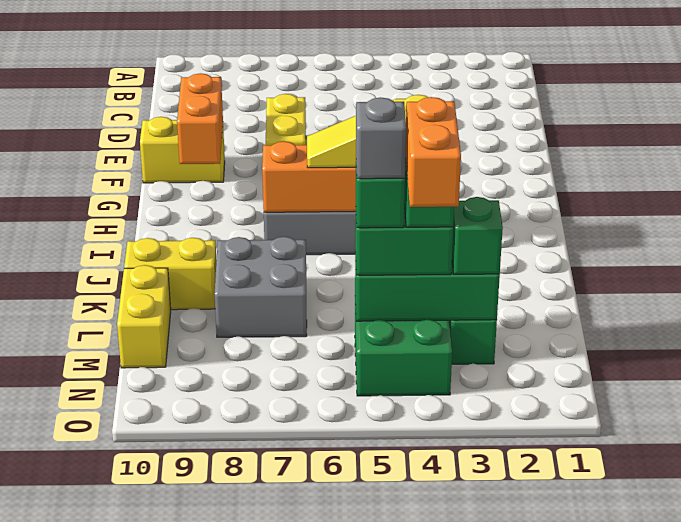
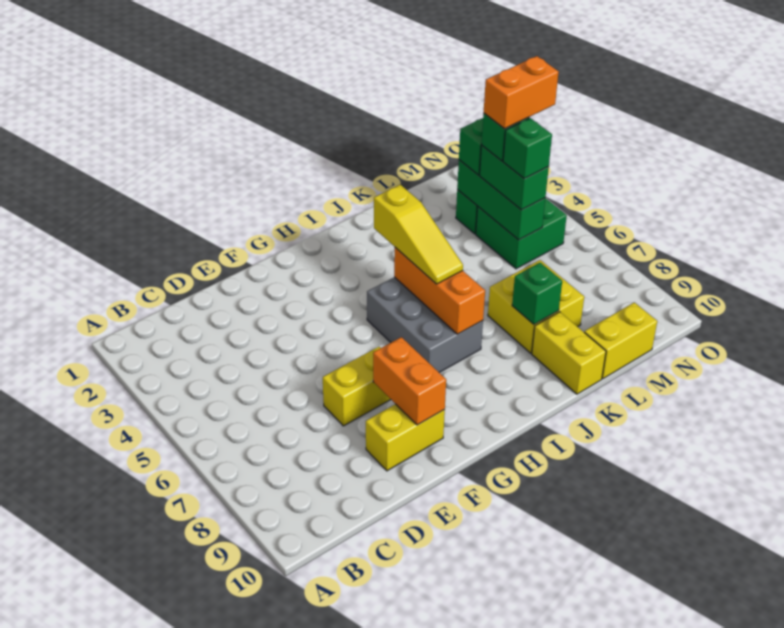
yellow 1x2 brick [140,117,225,183] -> yellow 1x2 brick turned to [366,404,445,471]
orange 1x2 brick [177,73,223,164] -> orange 1x2 brick turned to [373,337,446,425]
grey 2x2 brick [215,237,307,337] -> yellow 2x2 brick [488,260,584,353]
none -> green 1x1 brick [512,263,562,324]
grey 1x1 brick [356,98,406,179] -> none

